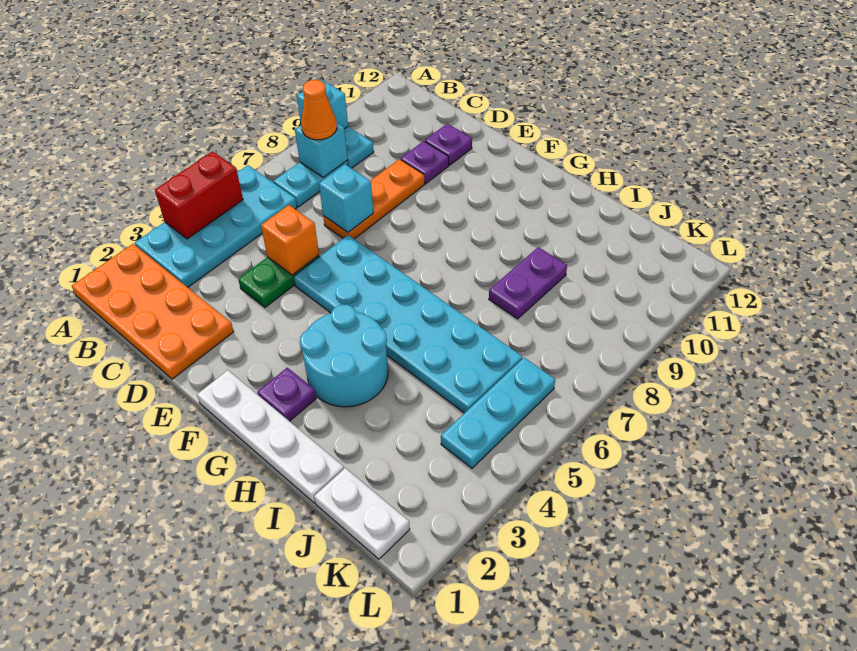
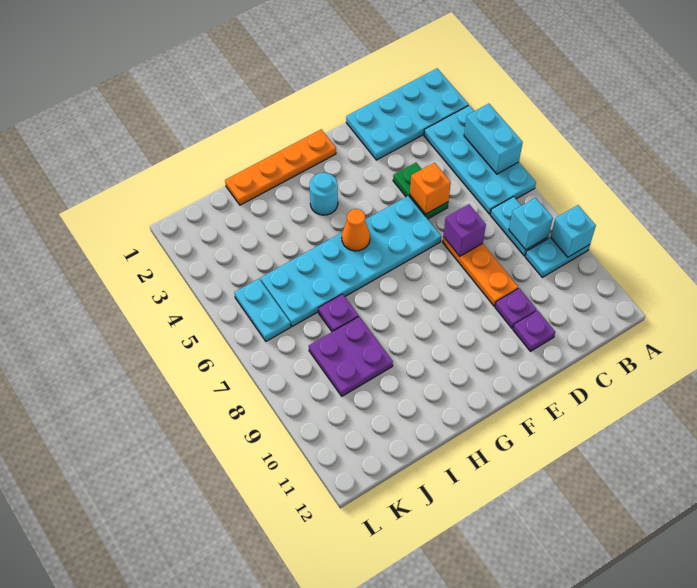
orange 2x4 plate [72,244,234,379] -> cyan 2x4 plate [346,68,469,160]
red 1x2 brick [155,151,243,239] -> cyan 1x2 brick [464,104,523,174]
orange 1x1 cone [301,80,337,140] -> orange 1x1 cone moved to [342,209,370,251]
cyan 1x1 brick [319,164,373,232] -> purple 1x1 brick [443,204,486,256]
white 1x4 plate [197,370,344,503] -> orange 1x4 plate [225,129,336,205]
purple 1x1 plate [257,368,316,421] -> purple 1x1 plate moved to [318,294,359,332]
cyan 2x2 round brick [300,304,388,407] -> cyan 1x1 round brick [310,173,338,215]
purple 1x2 plate [489,247,567,319] -> purple 2x2 plate [309,317,393,396]
white 1x2 plate [314,468,410,559] -> none
cyan 1x3 plate [441,358,555,468] -> cyan 1x2 plate [234,279,291,341]

